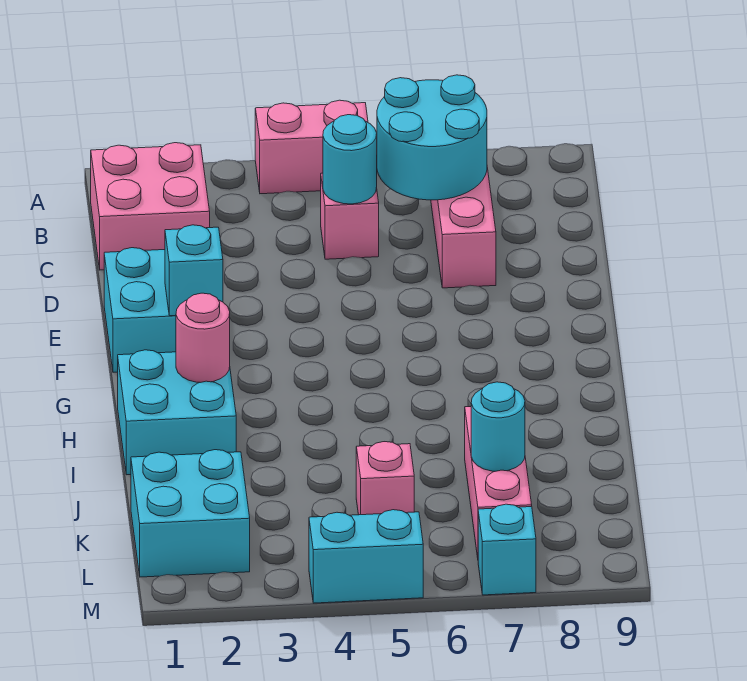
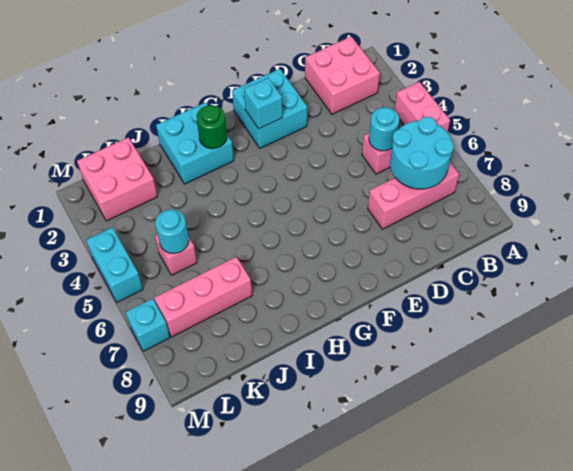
pink 1x1 round brick [176,293,230,383] -> green 1x1 round brick [197,105,227,149]
cyan 2x2 brick [131,450,250,577] -> pink 2x2 brick [77,137,157,221]
cyan 1x1 round brick [471,382,525,471] -> cyan 1x1 round brick moved to [155,209,189,253]

